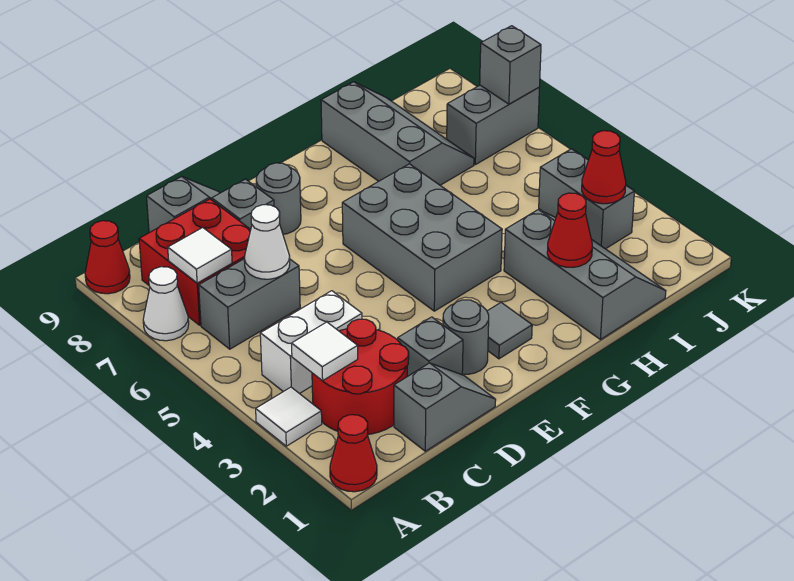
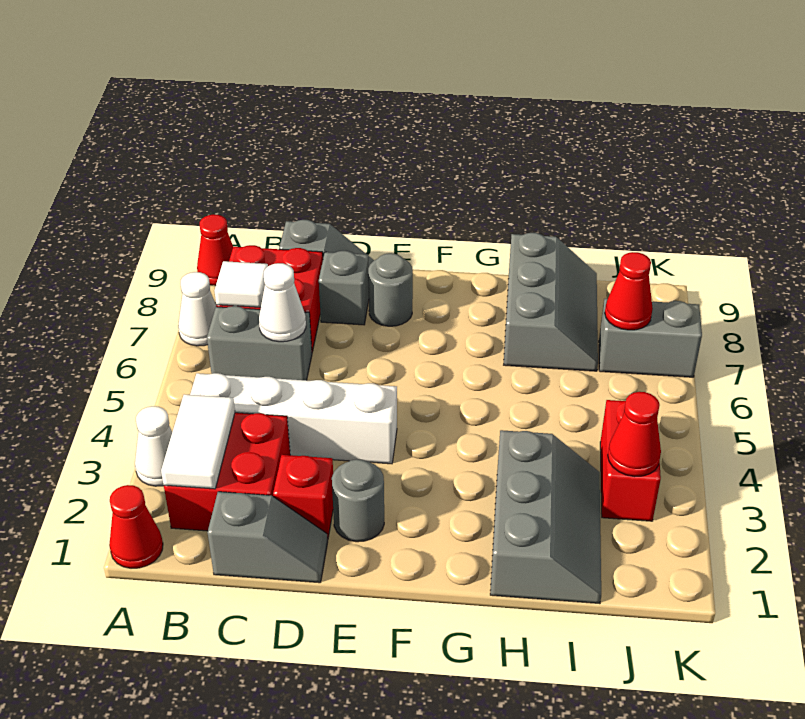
white 1x1 tile [256,387,322,446] -> white 1x1 cone [135,406,172,486]
red 2x2 round brick [312,319,409,435] -> red 2x2 brick [164,413,290,531]
white 1x1 tile [292,322,358,381] -> white 1x2 tile [161,395,235,489]
white 1x2 brick [260,291,362,394] -> white 1x4 brick [190,373,397,464]
grey 1x1 brick [398,317,463,376] -> red 1x1 brick [273,455,333,537]
grey 1x1 tile [487,303,532,359] -> none
grey 2x3 brick [342,164,502,311] -> none
red 1x1 cone [547,193,592,267] -> red 1x1 cone moved to [605,252,653,330]
grey 1x2 brick [539,149,635,249] -> red 1x2 brick [600,400,661,521]
grey 1x1 brick [480,26,541,104] -> none

